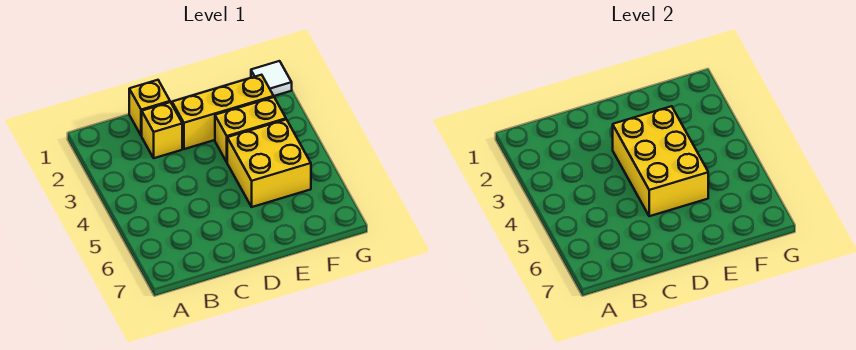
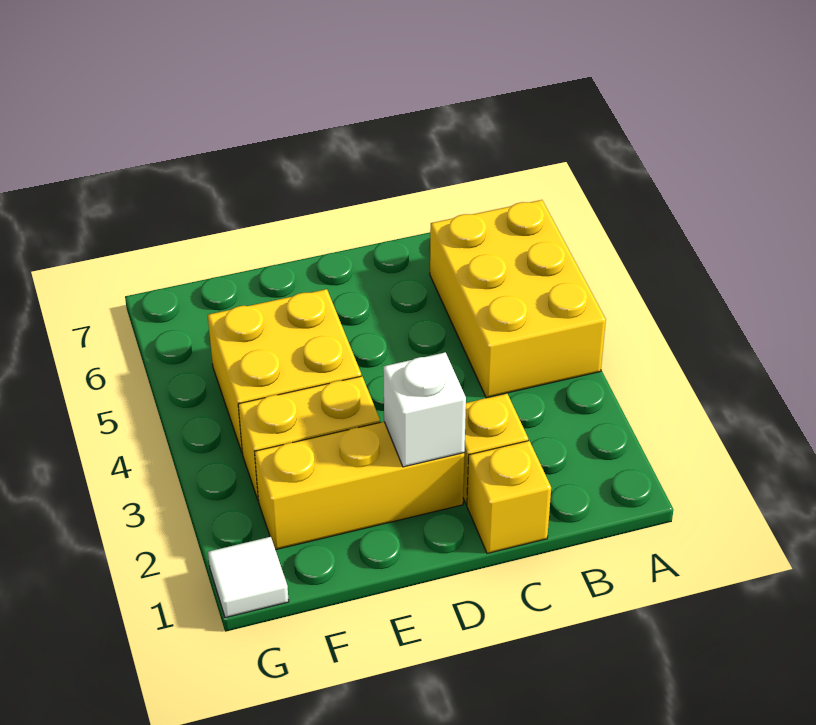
none -> white 1x1 brick [383,352,466,467]
yellow 2x3 brick [613,106,708,216] -> yellow 2x3 brick moved to [430,200,606,398]

